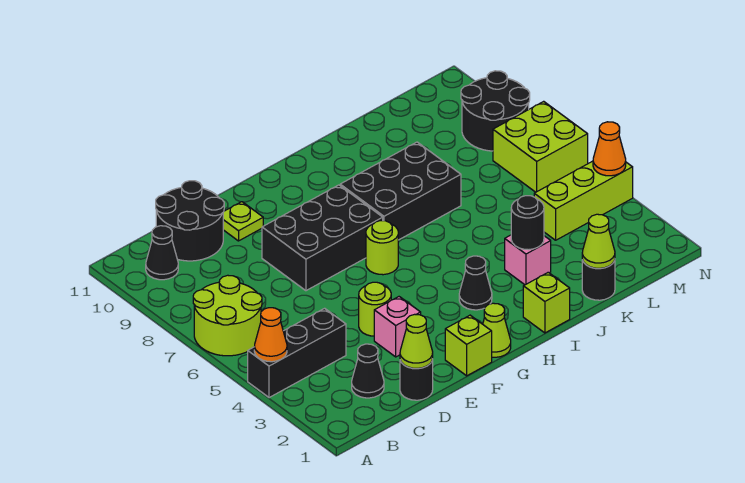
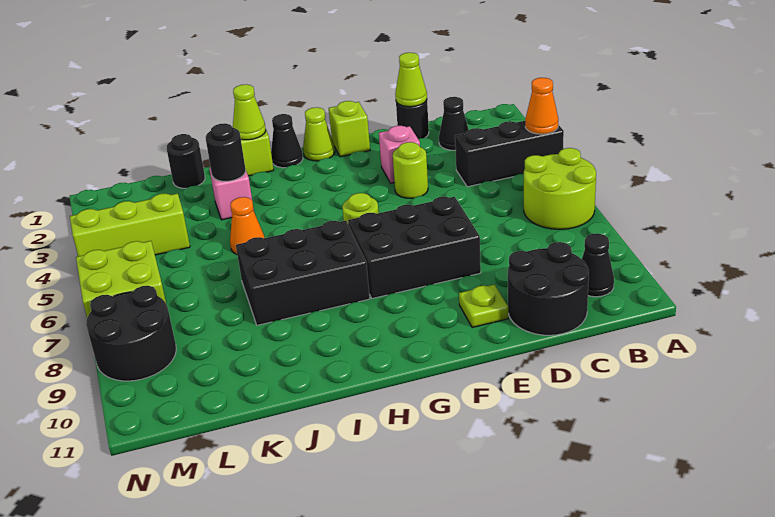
black 1x1 cone [459,256,492,310] -> black 1x1 cone moved to [271,114,303,168]
lime 1x1 cone [582,214,615,268] -> lime 1x1 cone moved to [233,84,266,140]
orange 1x1 cone [593,122,626,176] -> orange 1x1 cone moved to [230,197,265,255]

